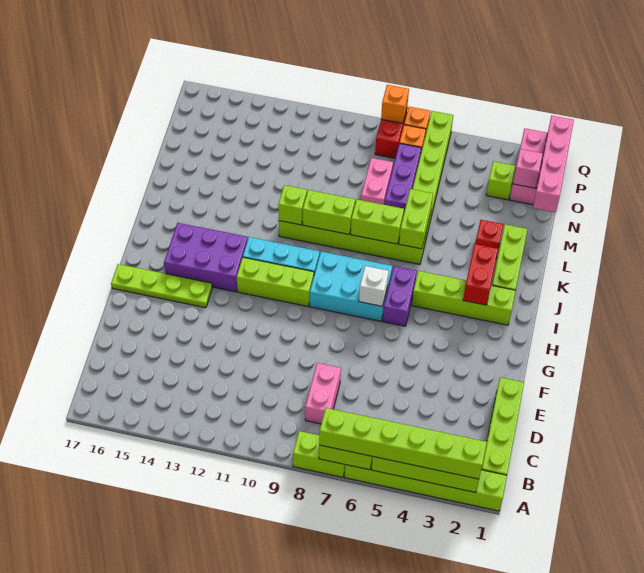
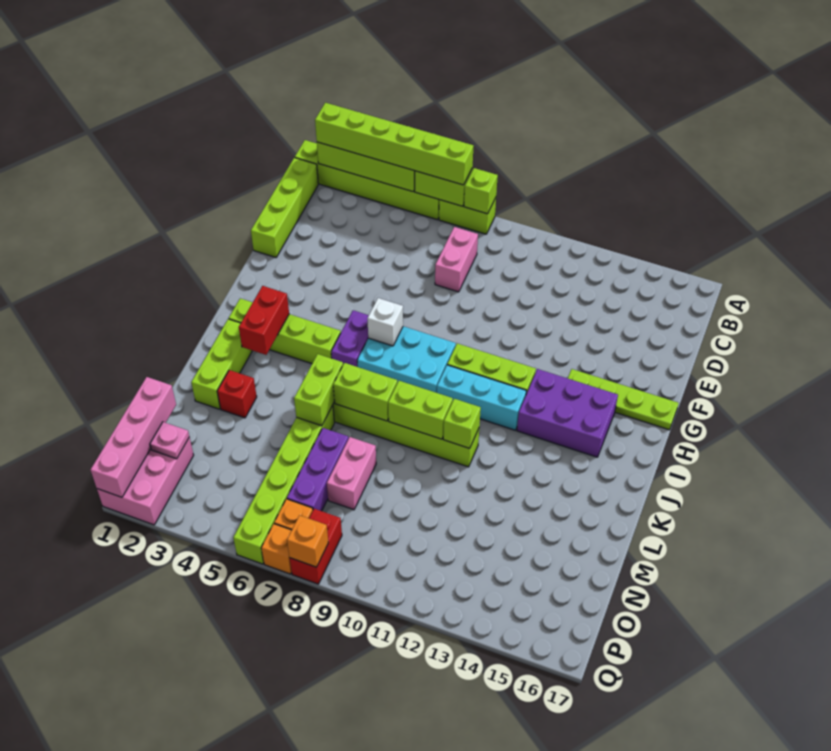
pink 1x1 brick [513,149,543,188] -> pink 1x1 plate [150,422,189,459]
lime 1x1 brick [486,161,515,200] -> lime 1x1 brick moved to [464,168,498,214]

